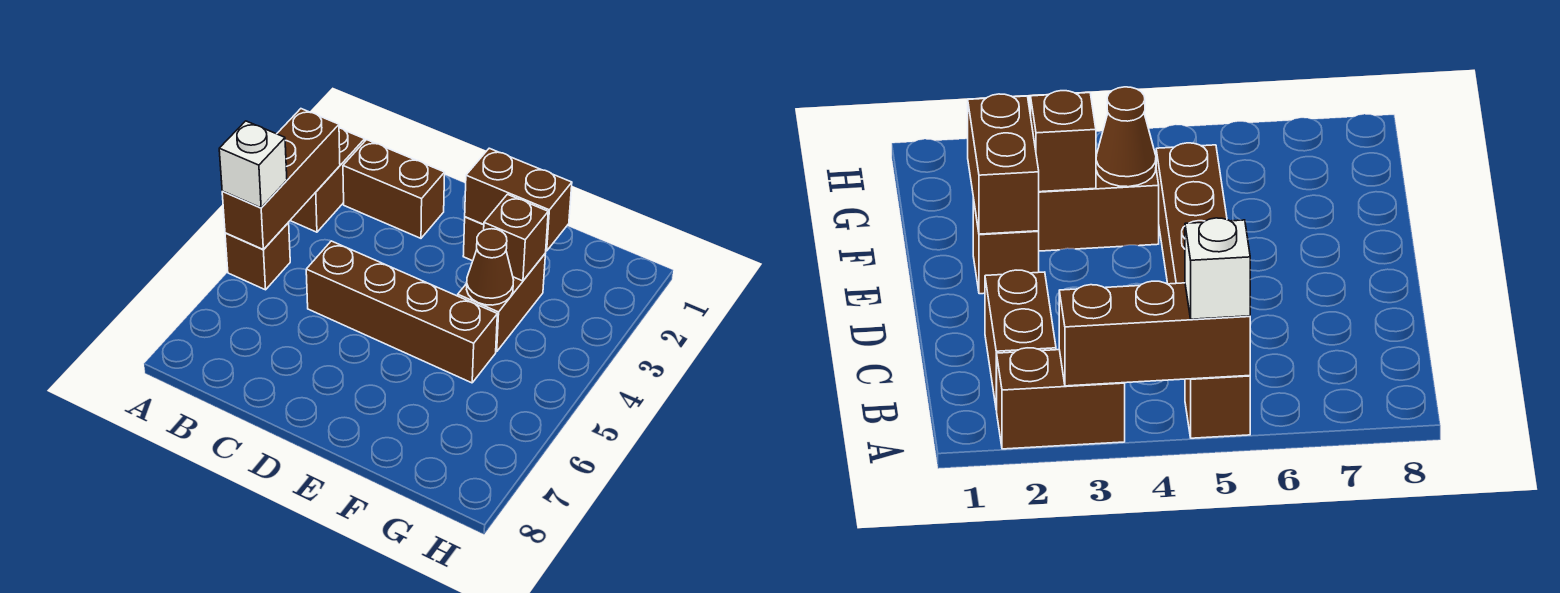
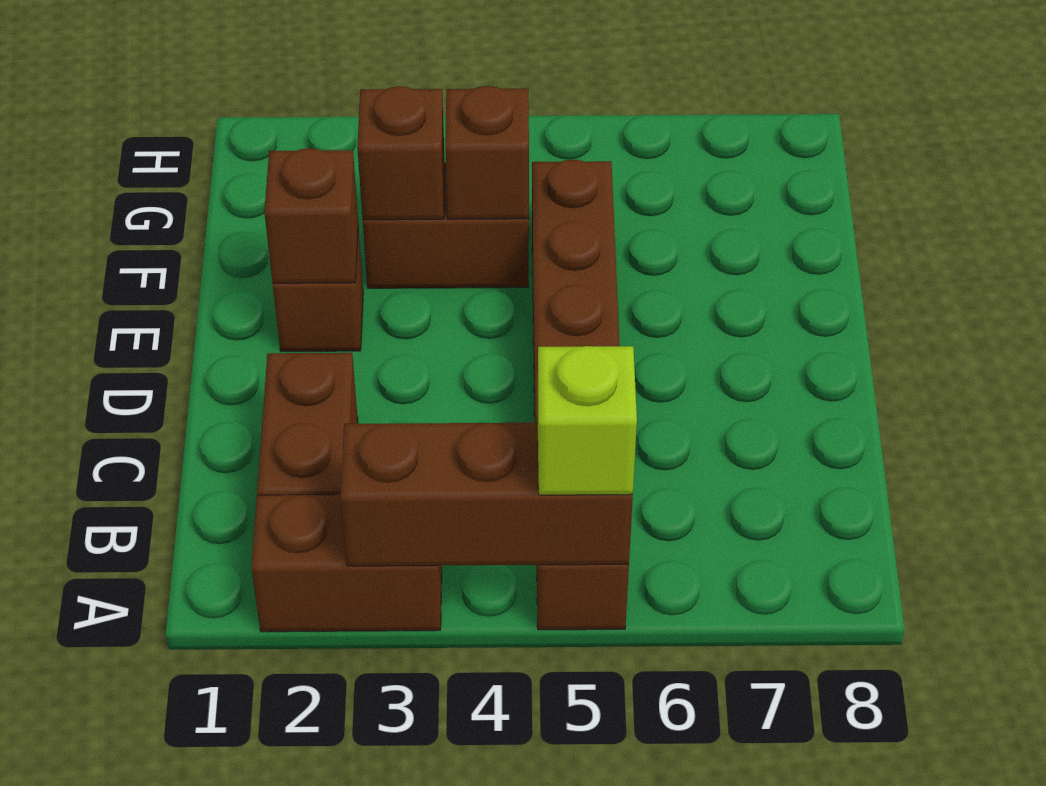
white 1x1 brick [219,121,287,208] -> lime 1x1 brick [537,346,637,495]
brown 1x2 brick [465,148,572,251] -> brown 1x1 brick [264,148,358,283]
brown 1x1 cone [466,229,514,305] -> brown 1x1 brick [445,86,529,219]

